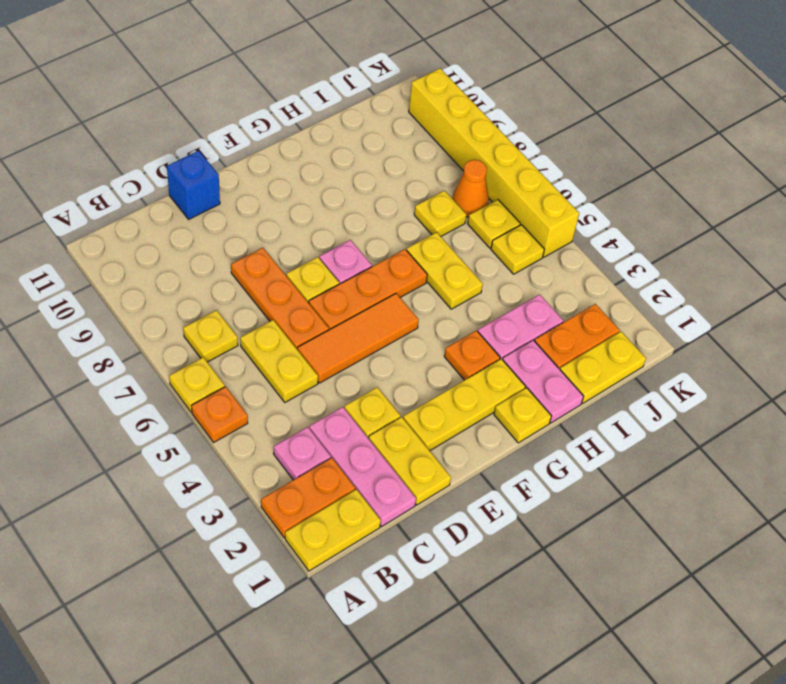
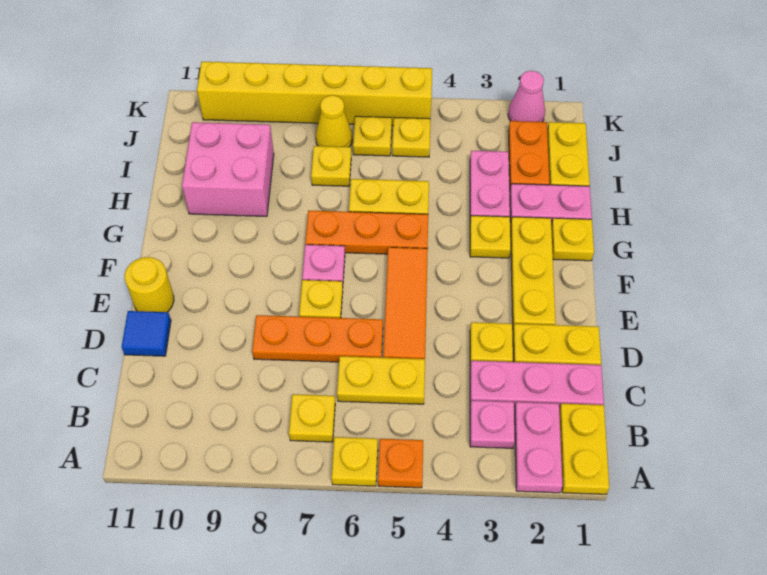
orange 1x2 plate [261,458,355,538] -> pink 1x2 plate [515,402,563,493]
blue 1x1 brick [167,151,220,219] -> blue 1x1 tile [122,311,171,356]
orange 1x3 plate [309,249,427,330] -> orange 1x3 plate turned to [305,210,428,254]
none -> yellow 1x1 round brick [125,257,174,312]
orange 1x1 plate [444,331,500,380] -> yellow 1x1 plate [470,216,511,258]
none -> pink 2x2 brick [182,122,274,216]
orange 1x1 cone [453,160,489,217] -> yellow 1x1 cone [316,95,352,147]
none -> pink 1x1 cone [508,71,545,122]

